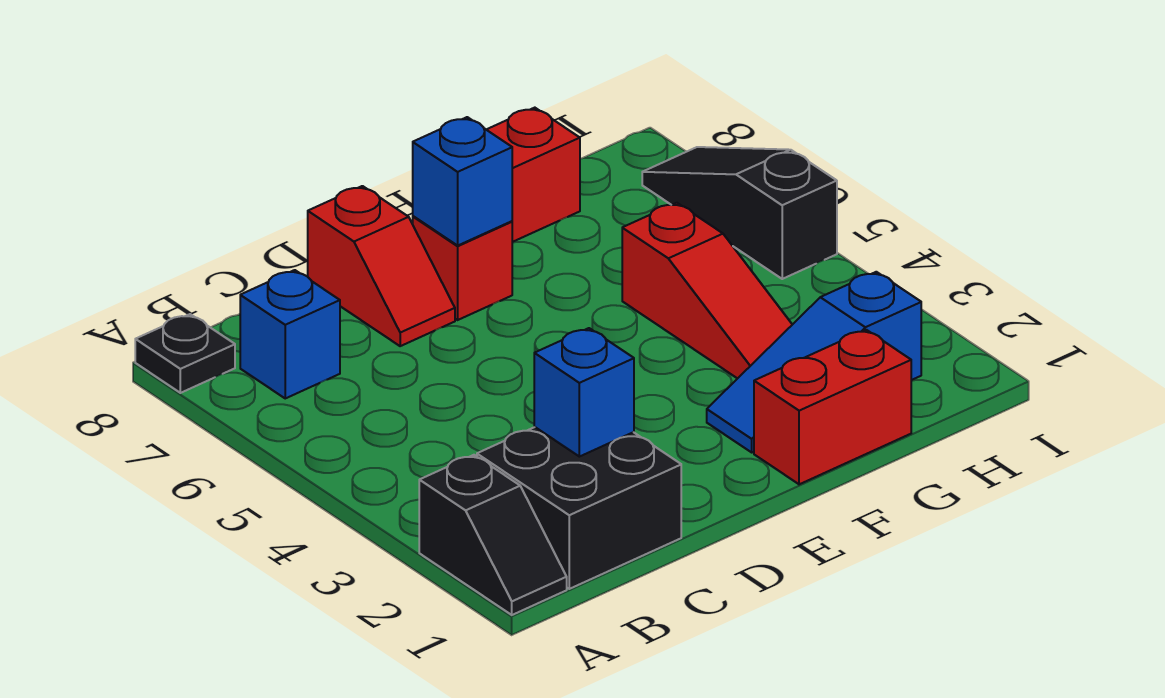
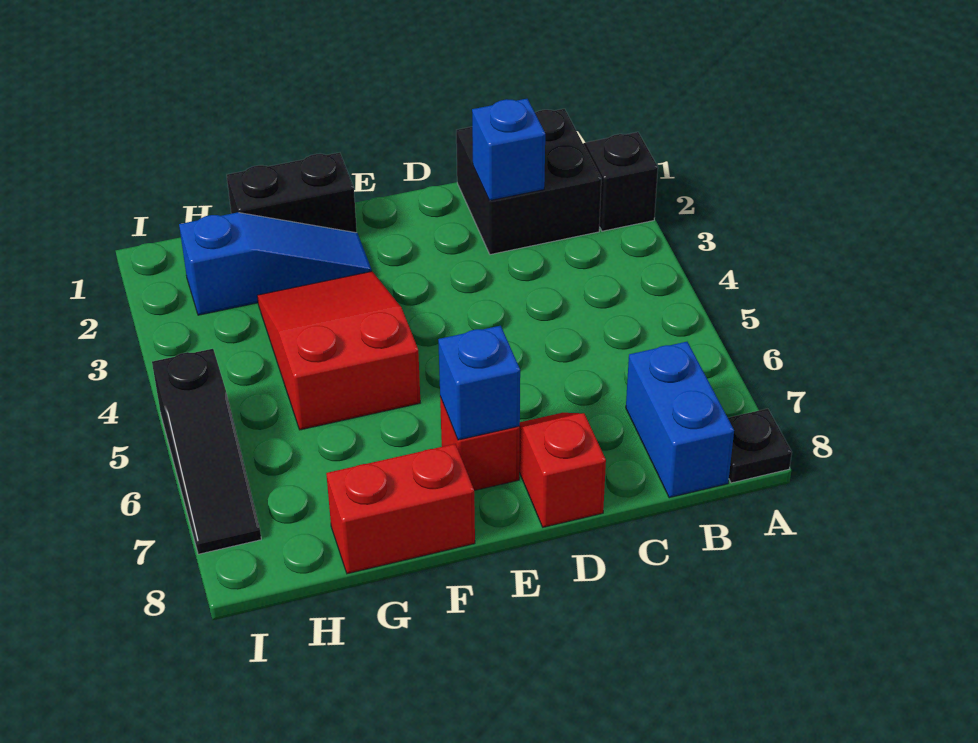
blue 1x1 brick [240,270,340,398] -> blue 1x2 brick [626,342,734,498]
red 1x2 brick [754,330,911,484] -> black 1x2 brick [227,153,357,233]
red 1x3 slope [622,203,792,379] -> red 2x3 slope [257,271,420,430]

